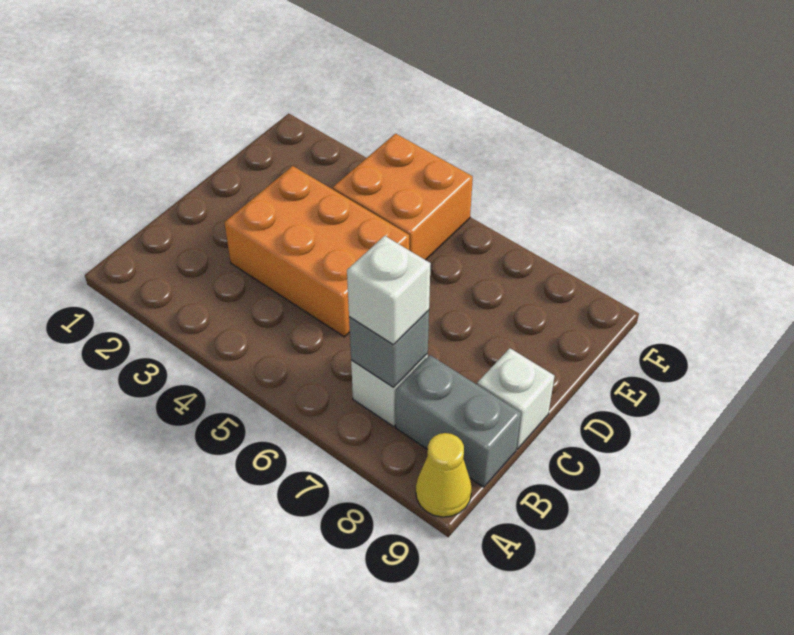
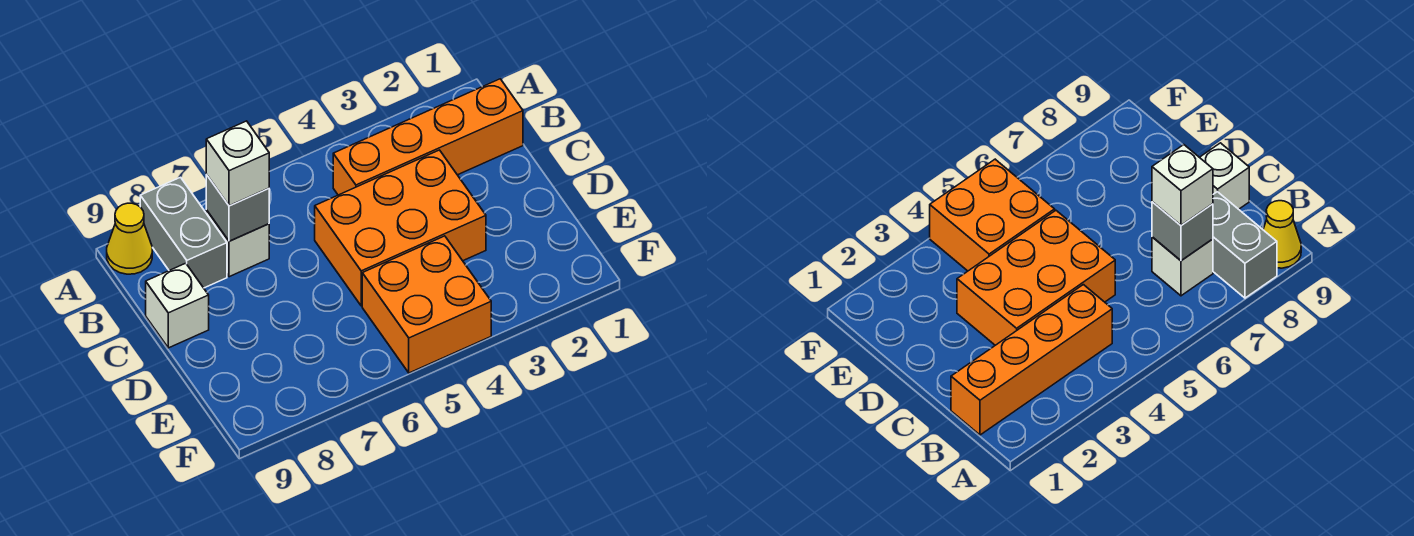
none -> orange 1x4 brick [333,79,523,195]
grey 1x2 brick [396,355,521,487] -> grey 1x2 brick turned to [140,177,227,288]

